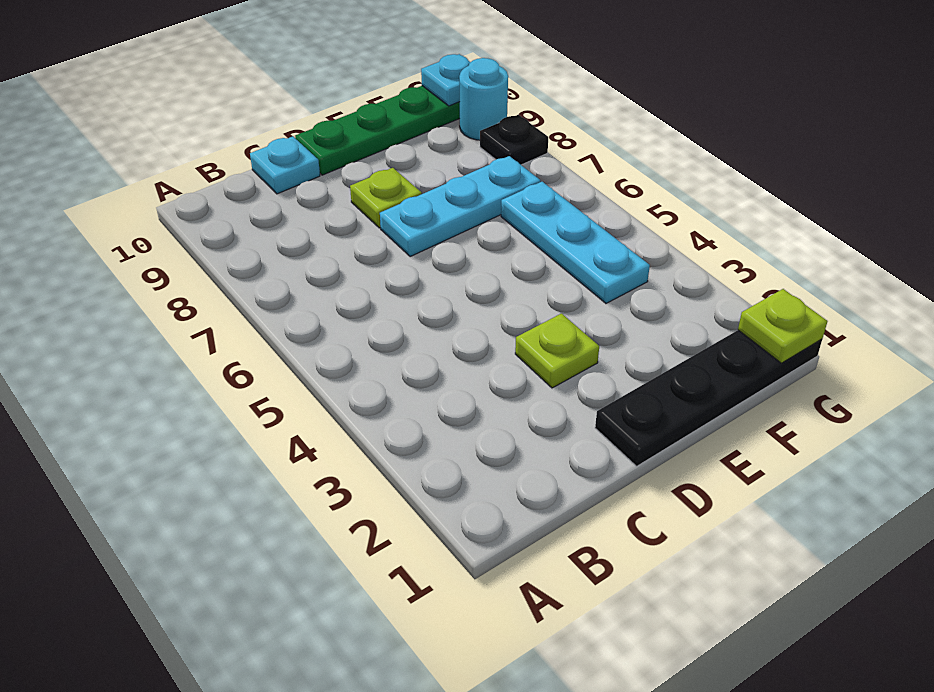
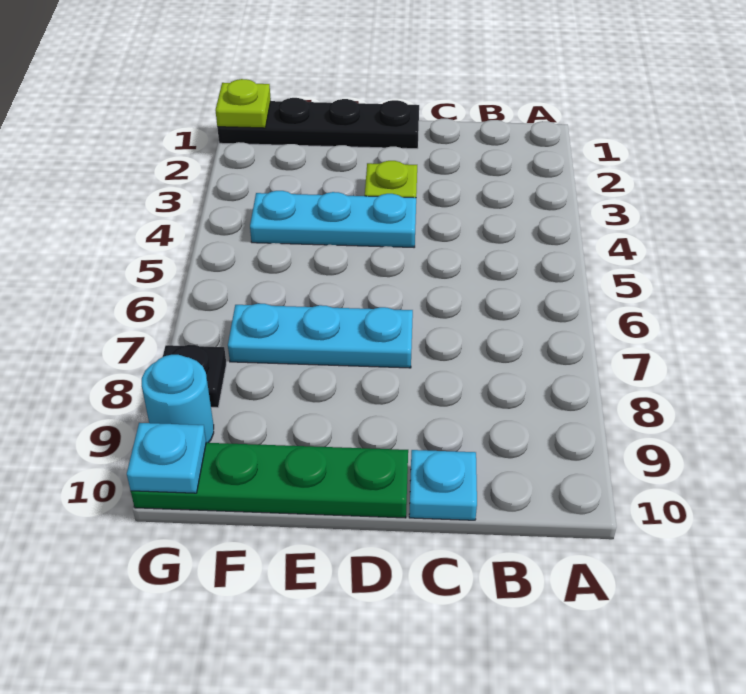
lime 1x1 plate [350,168,422,228] -> none
cyan 1x3 plate [501,182,650,303] -> cyan 1x3 plate turned to [250,191,416,247]

